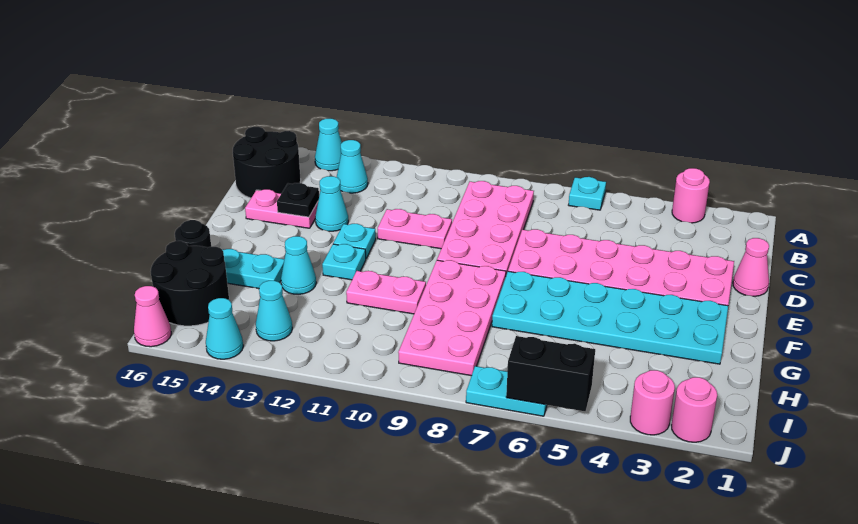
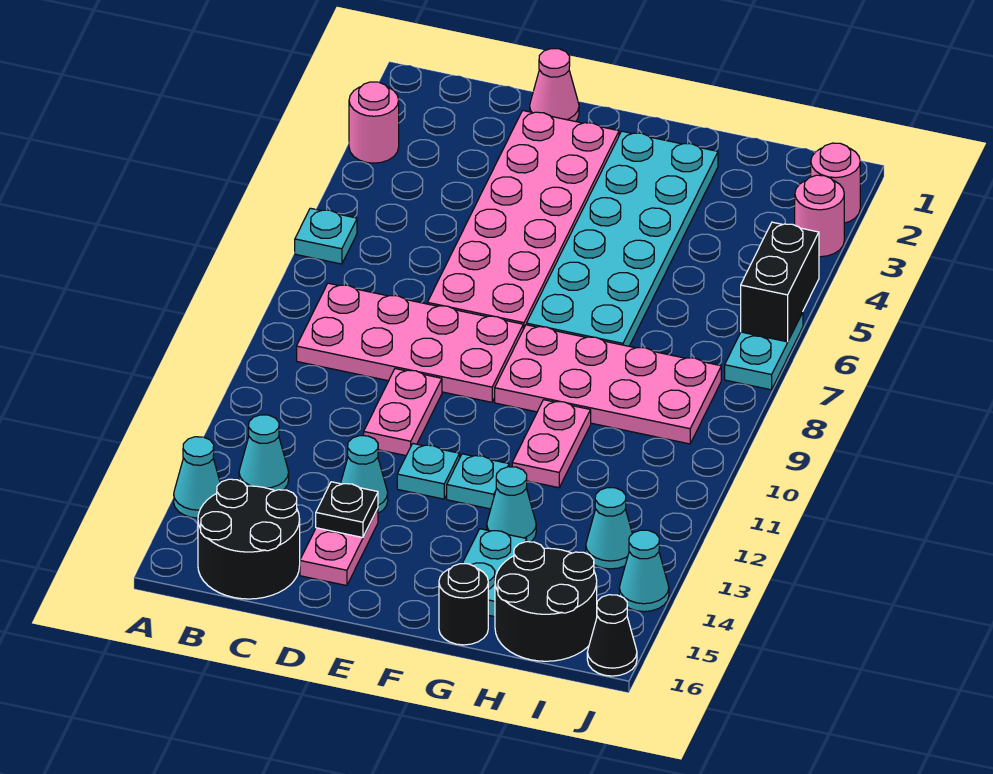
pink 1x1 cone [134,286,171,347] -> black 1x1 cone [587,595,637,676]

